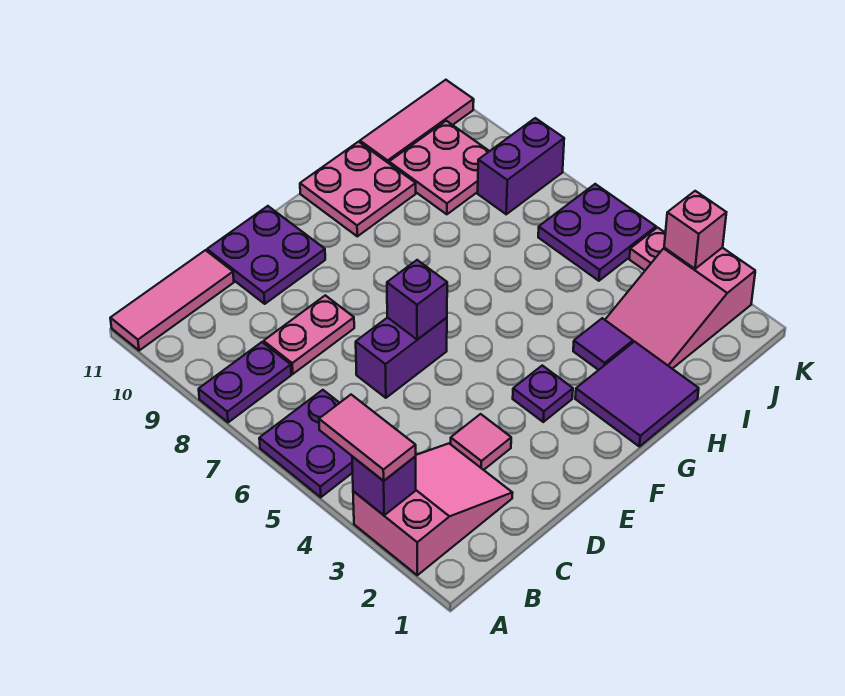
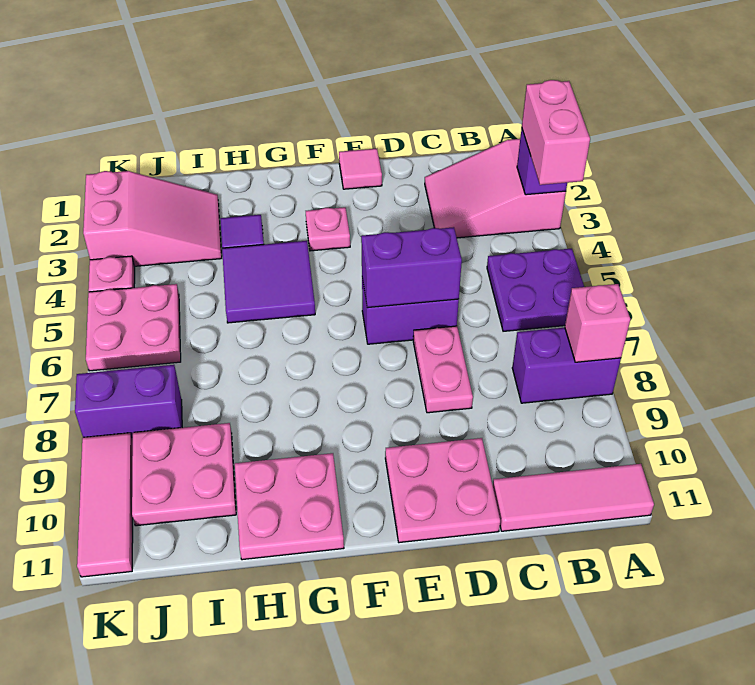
pink 1x2 tile [319,395,416,481] -> pink 1x2 brick [522,80,590,185]
purple 1x2 plate [199,342,291,422] -> purple 1x2 brick [512,328,621,403]
pink 1x2 plate [264,295,354,374] -> pink 1x2 plate turned to [413,326,473,413]
pink 1x1 tile [451,414,511,470] -> pink 1x1 tile moved to [339,149,382,189]
purple 2x2 plate [207,206,325,304] -> pink 2x2 plate [385,438,500,543]
purple 1x1 brick [387,260,447,340] -> purple 1x2 brick [361,227,462,308]
purple 1x1 plate [513,366,573,422] -> pink 1x1 plate [306,207,350,251]
purple 2x2 tile [575,342,699,447] -> purple 2x2 tile moved to [222,241,315,323]
pink 1x3 tile [360,80,474,163] -> pink 1x3 tile turned to [77,433,133,577]
purple 2x2 plate [538,184,656,281] -> pink 2x2 plate [86,284,181,371]
pink 1x1 brick [664,191,726,269] -> pink 1x1 brick moved to [565,284,630,362]

